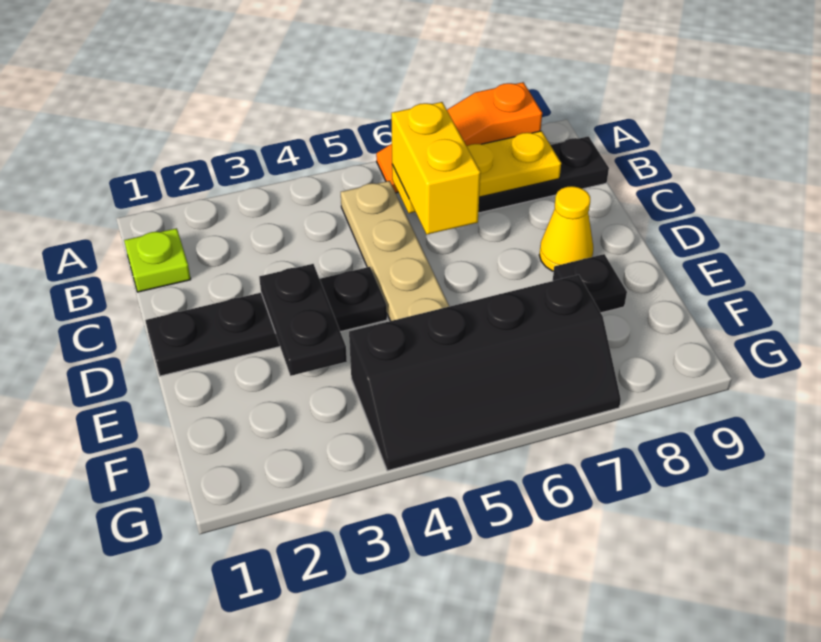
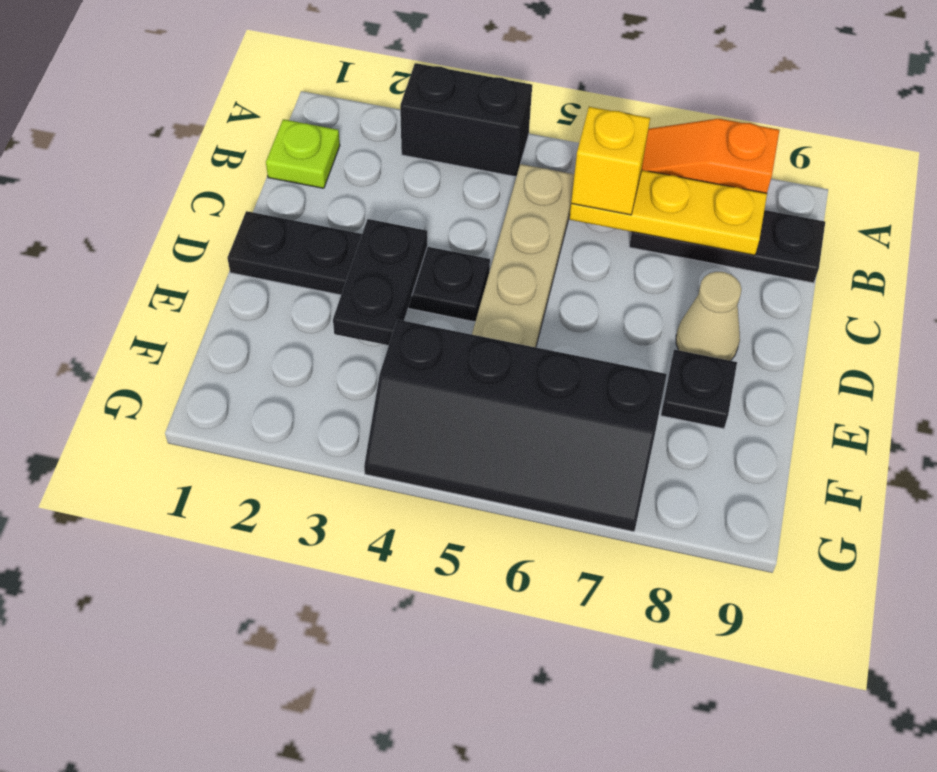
none -> black 1x2 brick [400,63,532,177]
yellow 1x2 brick [391,102,481,235] -> yellow 1x1 brick [571,107,650,215]
yellow 1x1 cone [539,186,593,271] -> tan 1x1 cone [676,272,741,361]

